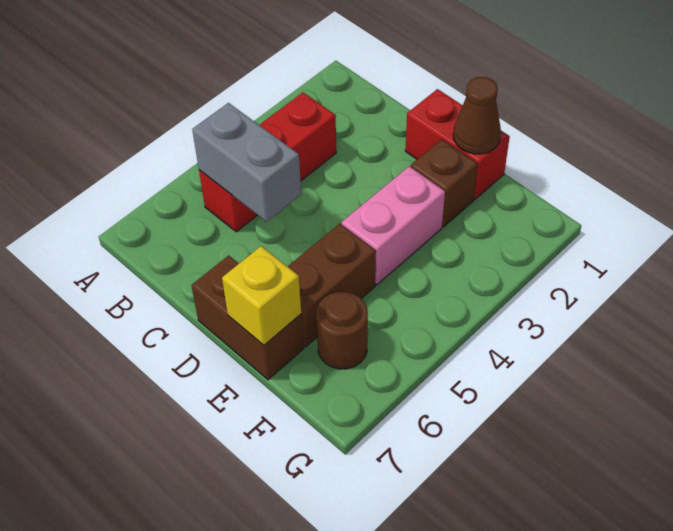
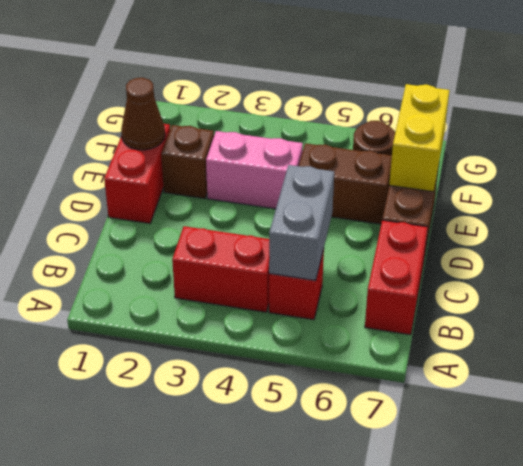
none -> red 1x2 brick [365,220,428,335]
yellow 1x1 brick [222,246,301,345] -> yellow 1x2 brick [389,84,450,192]

